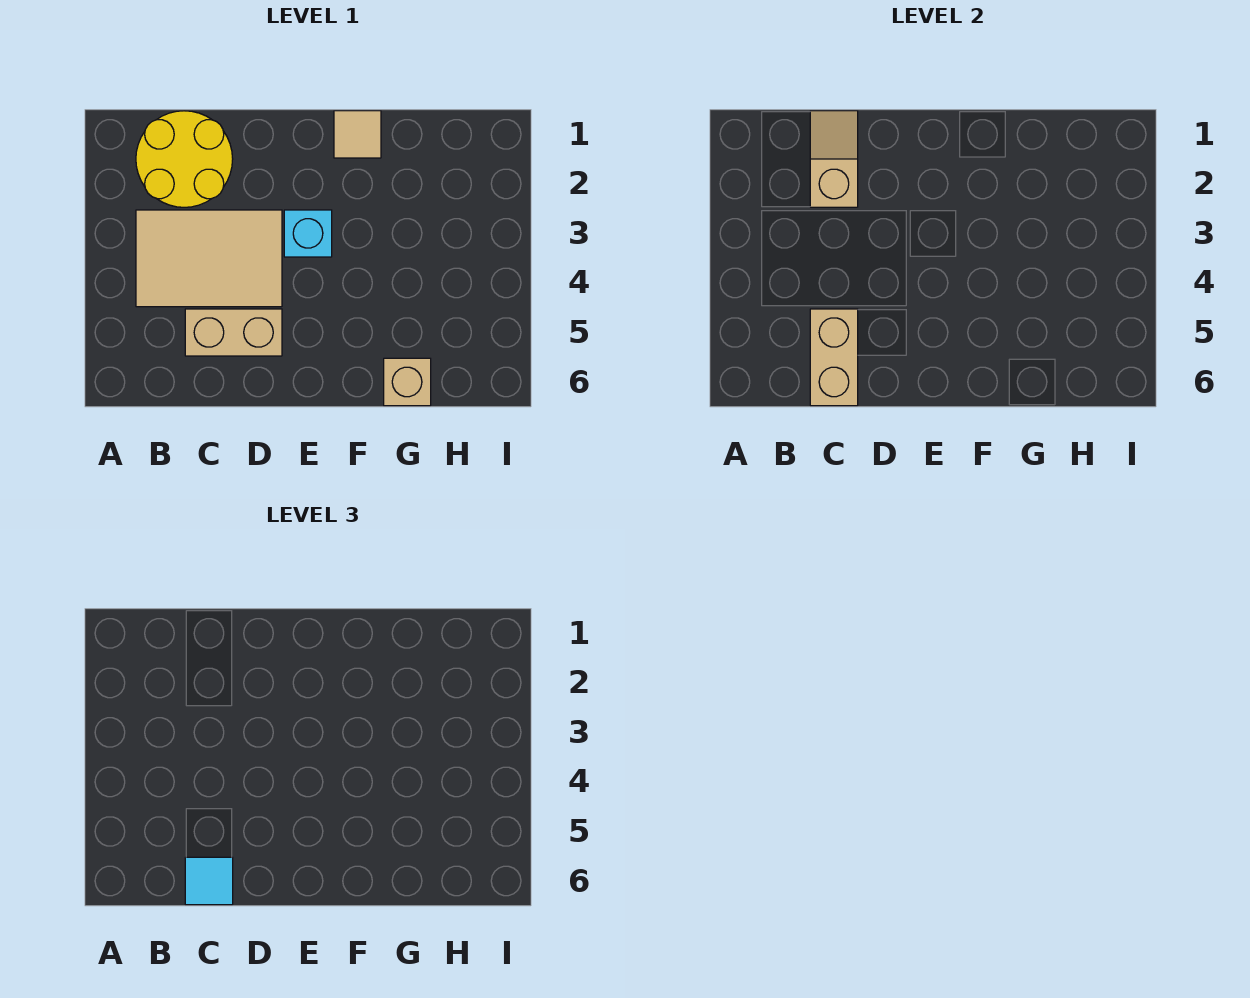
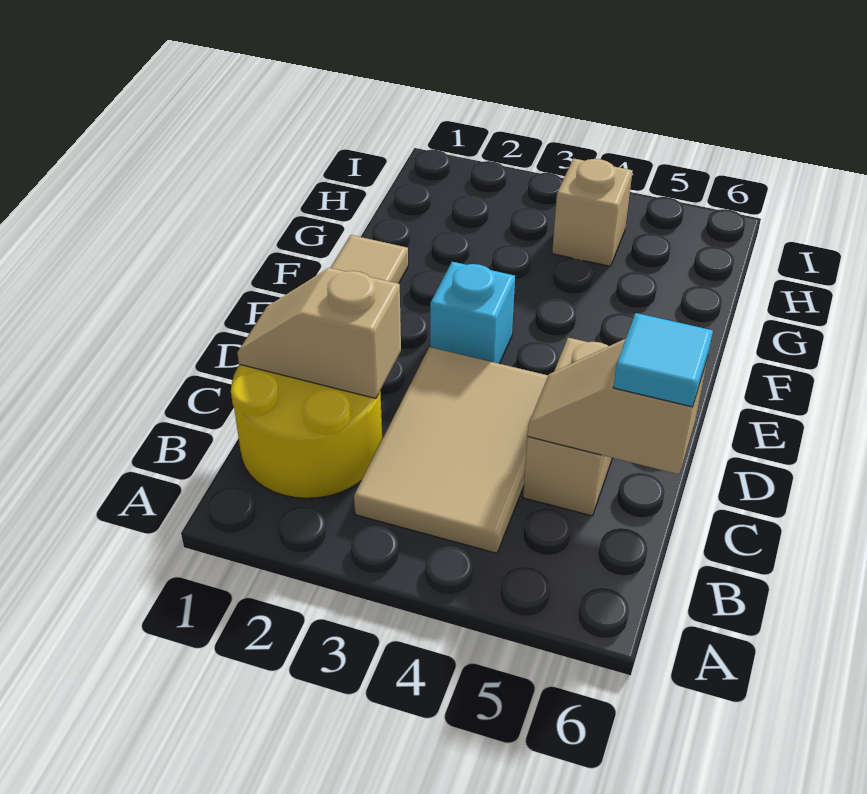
tan 1x2 brick [810,309,858,406] -> tan 1x2 slope [527,339,708,474]
tan 1x1 brick [384,358,431,406] -> tan 1x1 brick moved to [552,158,632,266]

